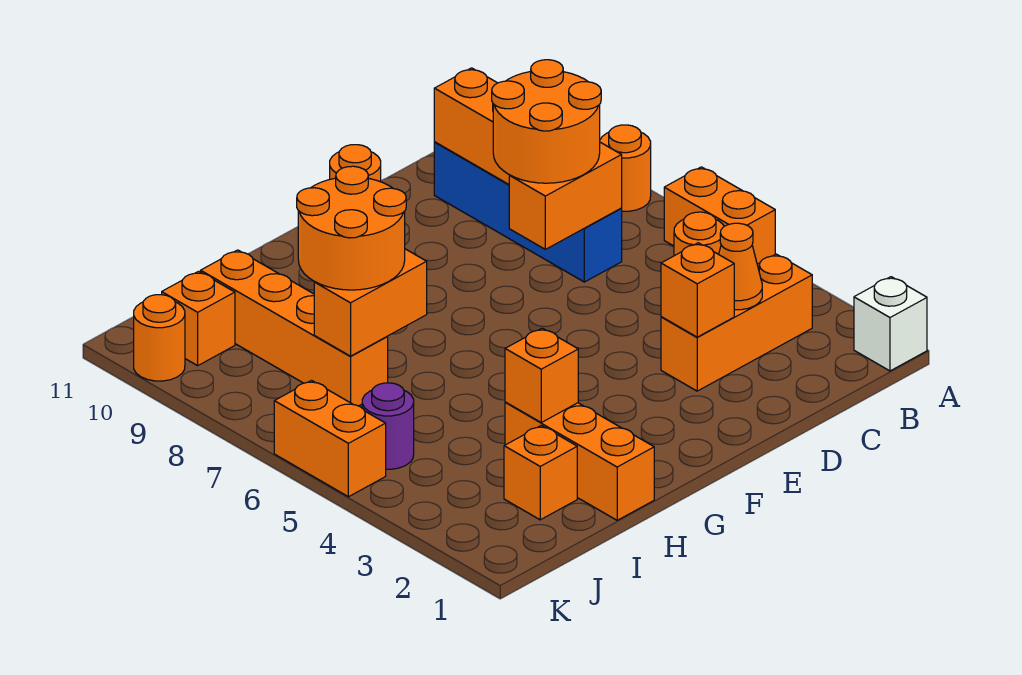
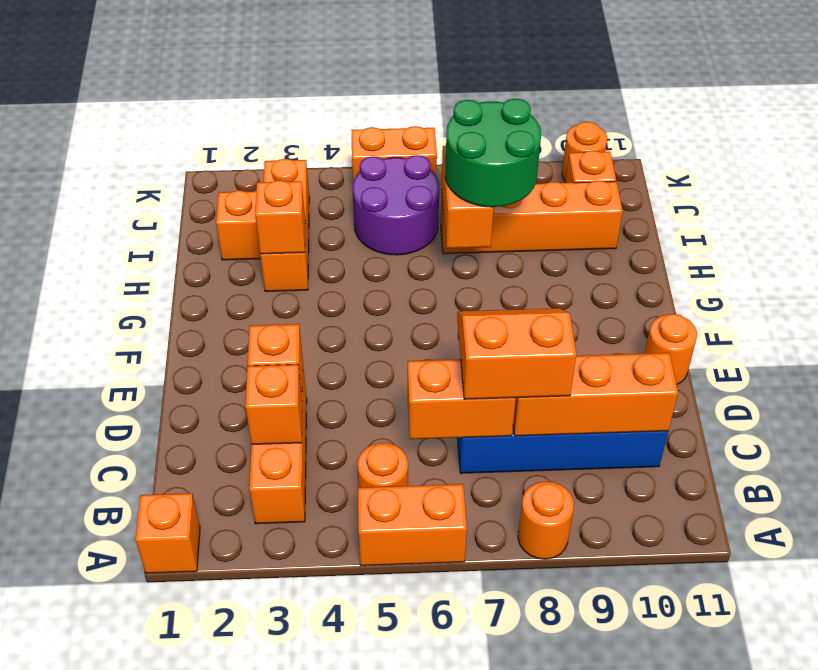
white 1x1 brick [854,277,927,371] -> orange 1x1 brick [135,493,200,573]
orange 1x1 cone [719,223,762,310] -> orange 1x1 brick [245,364,302,444]
orange 1x2 brick [509,142,622,249] -> orange 1x2 brick turned to [408,359,516,439]
orange 2x2 round brick [492,60,601,183] -> orange 2x2 slope [457,308,576,399]
orange 1x3 brick [505,402,654,520] -> orange 1x3 brick turned to [260,159,309,291]
orange 2x2 round brick [297,166,406,290] -> green 2x2 round brick [445,99,541,207]
purple 1x1 round brick [362,383,414,469] -> purple 2x2 round brick [353,155,439,255]

